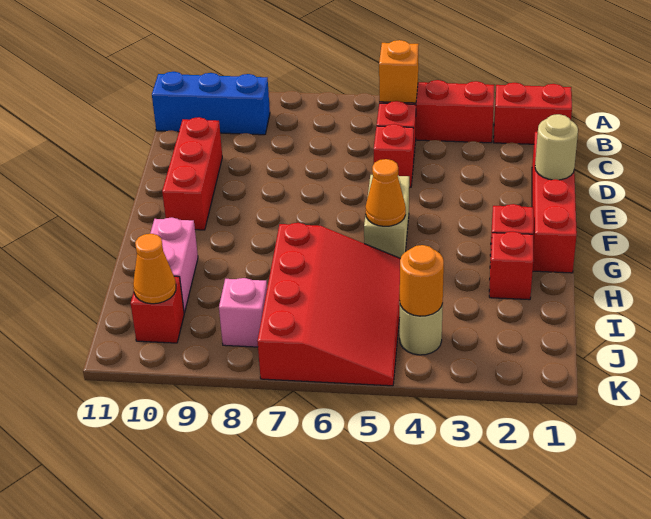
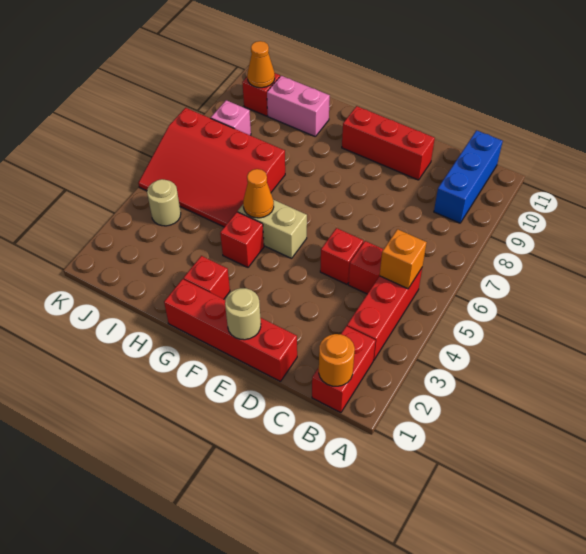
red 1x1 brick [489,232,533,300] -> red 1x1 brick moved to [220,212,264,267]
orange 1x1 round brick [400,245,444,316] -> orange 1x1 round brick moved to [319,334,355,386]

